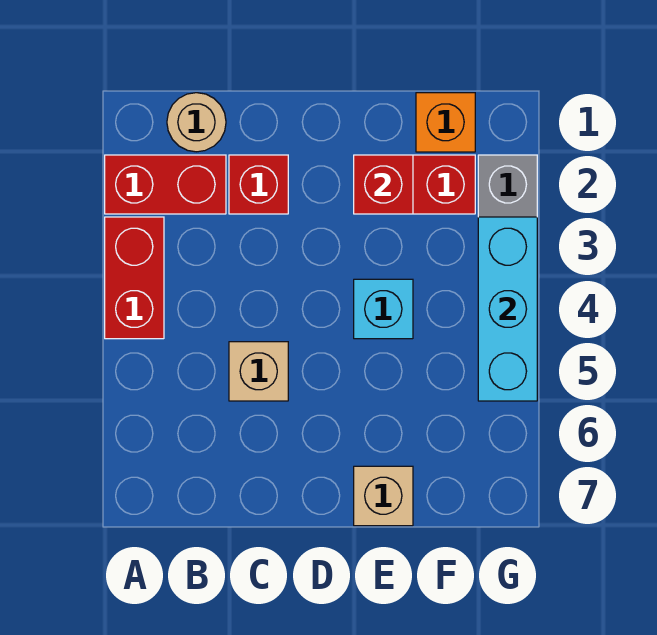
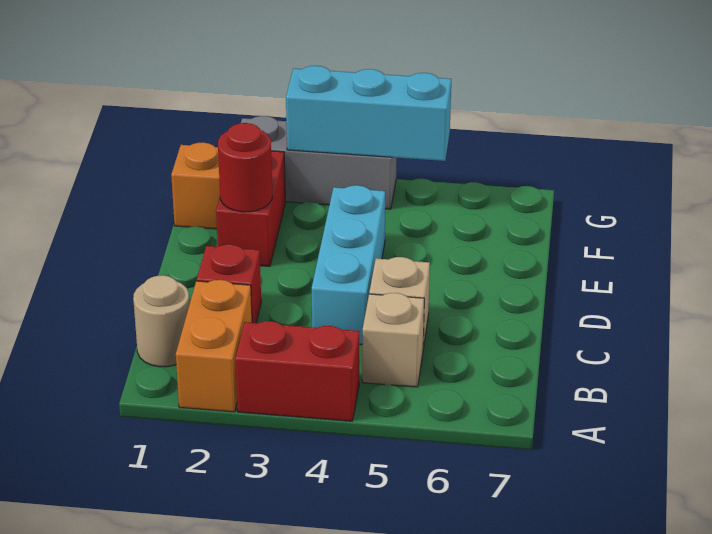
red 1x2 brick [105,155,226,214] -> orange 1x2 brick [176,280,252,412]
red 1x1 brick [354,155,413,214] -> red 1x1 round brick [218,123,272,212]
cyan 1x1 brick [354,279,413,339] -> cyan 1x3 brick [312,185,385,345]
tan 1x1 brick [354,466,413,526] -> tan 1x1 brick moved to [362,293,424,387]

